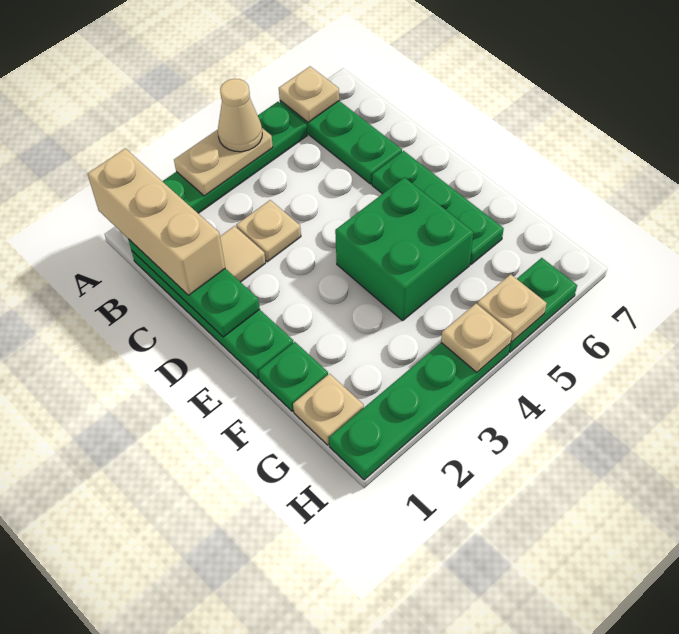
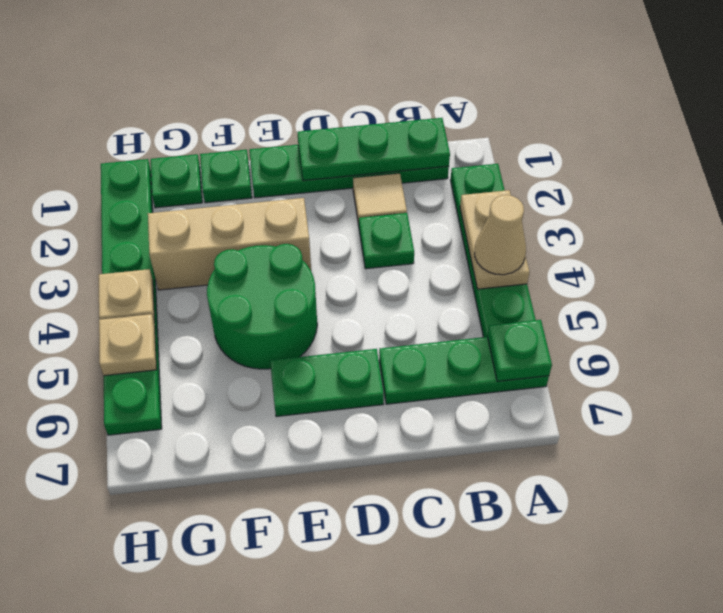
tan 1x3 brick [88,149,225,295] -> tan 1x3 brick moved to [148,198,311,290]
tan 1x1 plate [279,66,339,122] -> green 1x1 plate [488,320,552,381]
tan 1x1 plate [236,200,301,262] -> green 1x1 plate [359,213,414,269]
green 1x3 plate [372,151,504,265] -> green 1x2 plate [270,349,384,417]
green 2x2 brick [335,177,474,321] -> green 2x2 round brick [207,244,317,369]
tan 1x1 plate [293,374,364,445] -> green 1x1 plate [151,154,202,208]

